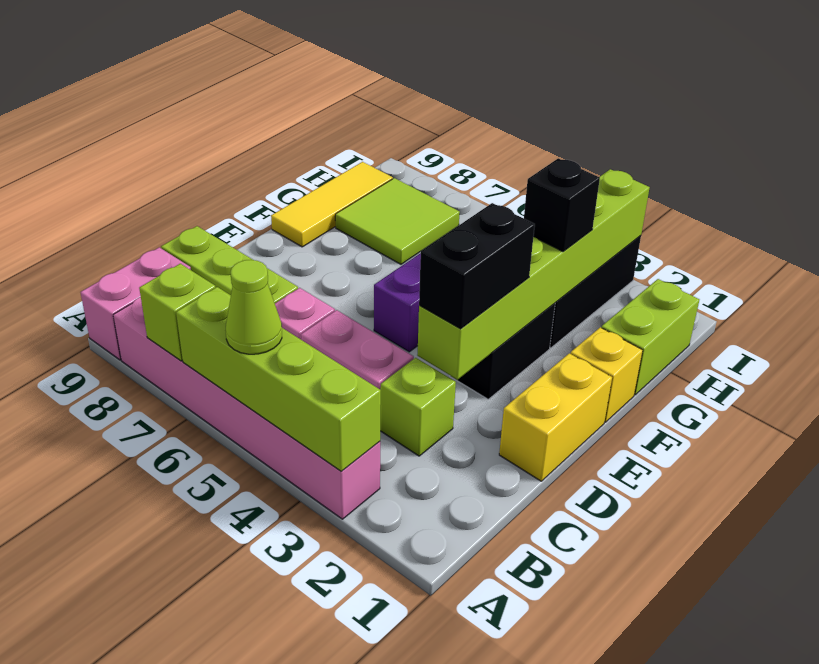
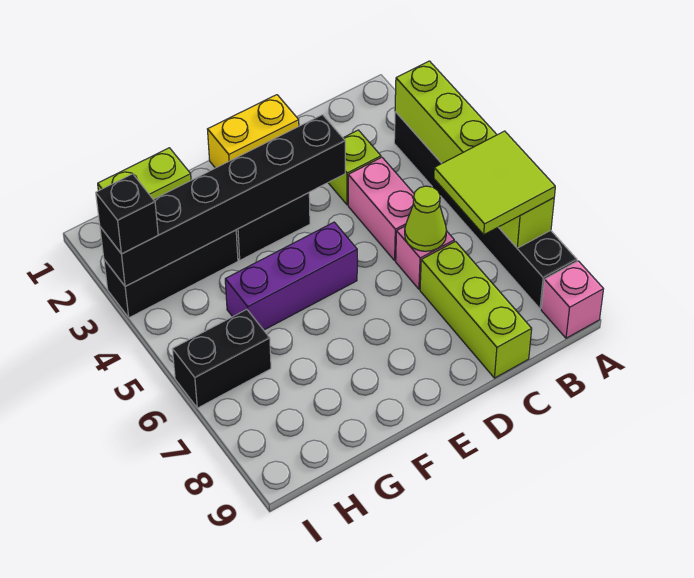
pink 1x6 brick [113,297,380,519] -> black 1x6 brick [394,112,577,309]
lime 1x1 cone [226,260,282,354] -> lime 1x1 cone moved to [405,186,447,251]
pink 1x2 brick [80,247,191,360] -> pink 1x1 brick [541,261,603,338]
lime 1x6 brick [417,169,650,380] -> black 1x6 brick [100,115,345,286]
black 1x2 brick [419,203,535,329] -> black 1x2 brick moved to [172,309,271,408]
yellow 1x1 brick [570,327,643,422] -> none
yellow 1x3 tile [271,162,393,247] -> none
black 1x1 brick [524,158,600,252] -> black 1x1 brick moved to [96,174,158,254]
lime 2x2 tile [335,178,460,264] -> lime 2x2 tile moved to [434,131,555,235]

